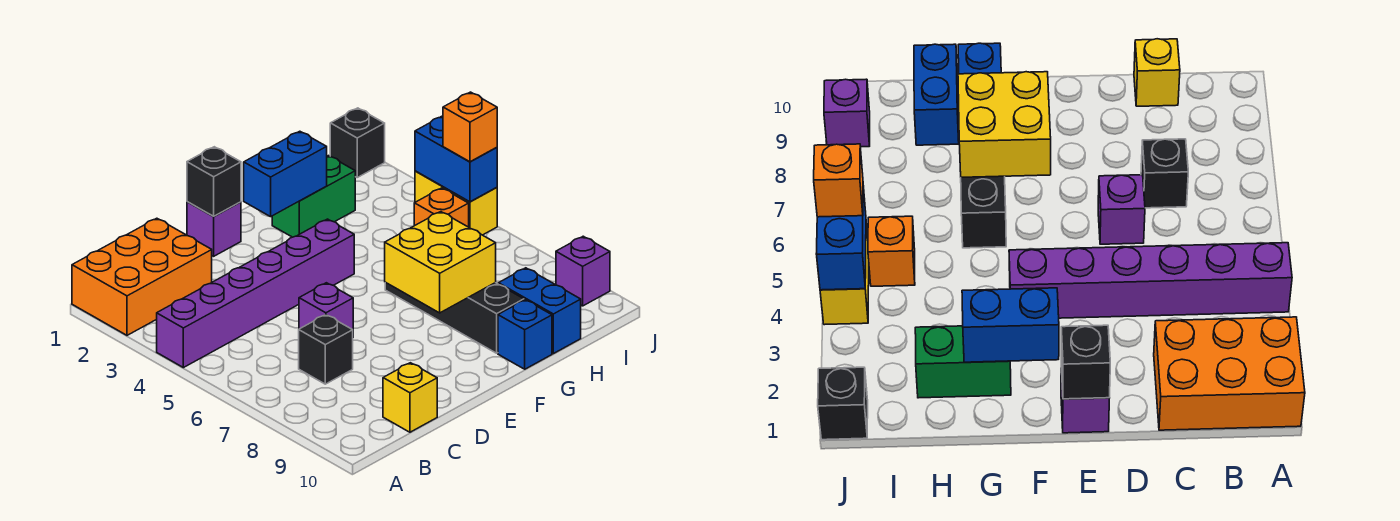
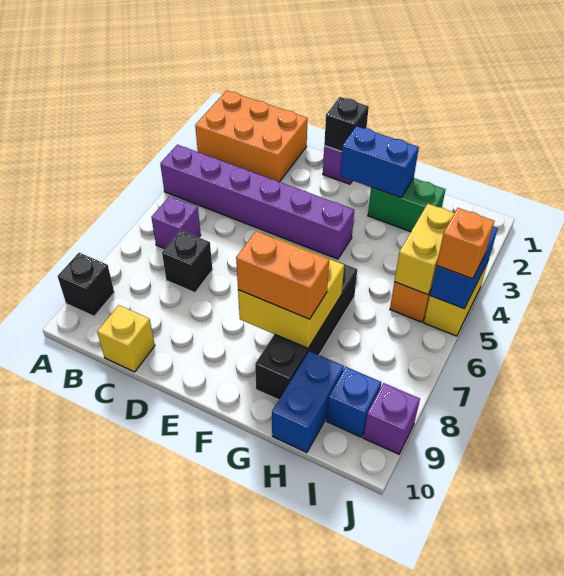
purple 1x1 brick [299,283,353,330] -> purple 1x1 brick moved to [151,196,201,249]
none -> orange 1x2 brick [236,231,329,319]
blue 1x1 brick [498,300,552,369] -> blue 1x1 brick moved to [327,367,381,437]
none -> yellow 1x2 brick [394,204,454,295]
black 1x1 brick [330,108,385,177] -> black 1x1 brick moved to [58,253,114,316]

